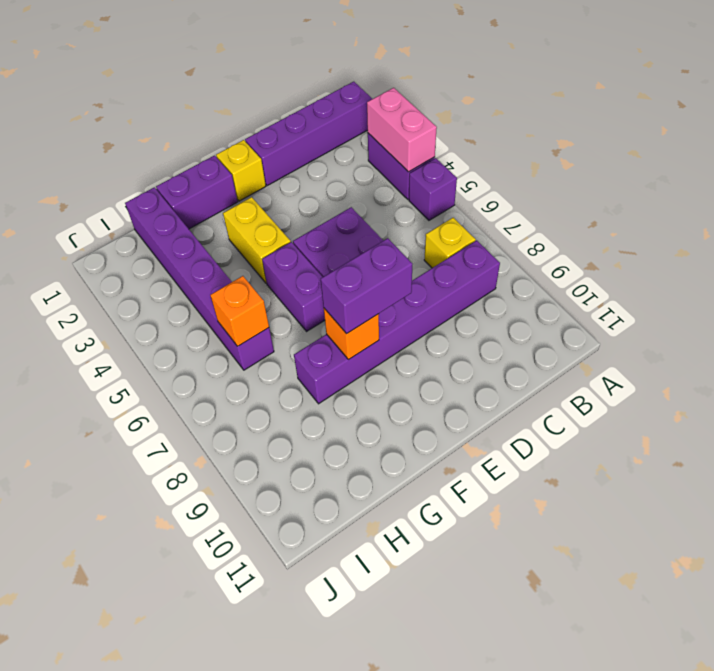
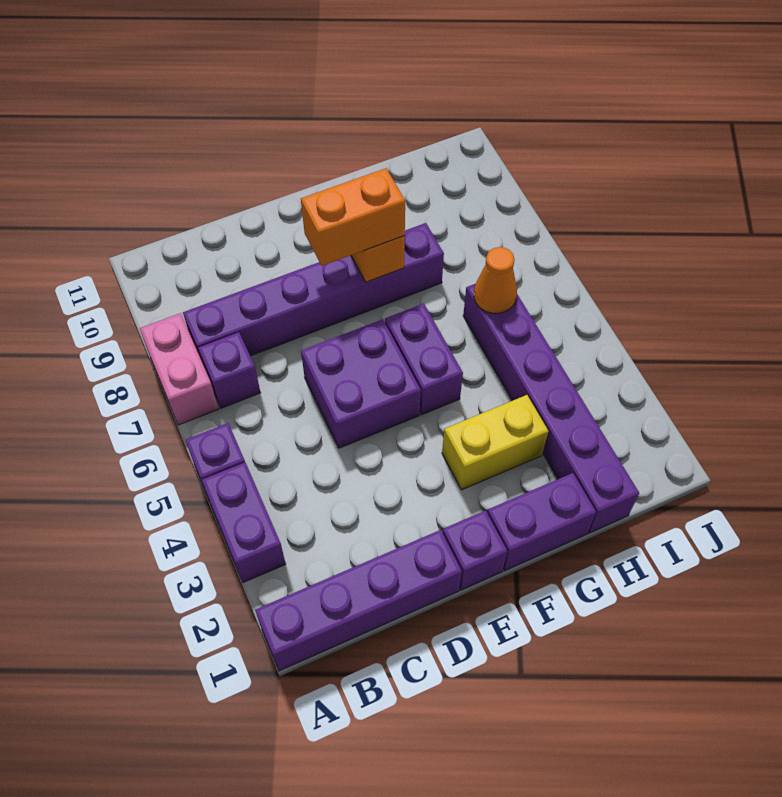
pink 1x2 brick [367,88,437,172] -> pink 1x2 brick moved to [140,313,218,425]
yellow 1x1 brick [424,218,476,268] -> purple 1x1 brick [198,332,260,408]
yellow 1x1 brick [216,140,266,201] -> purple 1x1 brick [443,511,508,590]
purple 1x2 brick [321,238,412,334] -> orange 1x2 brick [301,168,405,266]
yellow 1x2 brick [223,197,291,283] -> yellow 1x2 brick turned to [442,395,549,490]
orange 1x1 brick [210,276,269,346] -> orange 1x1 cone [474,247,517,313]

